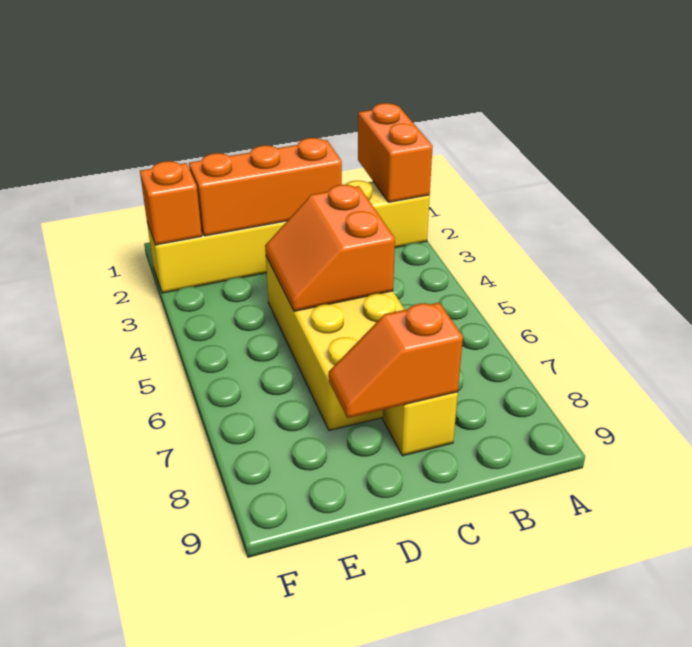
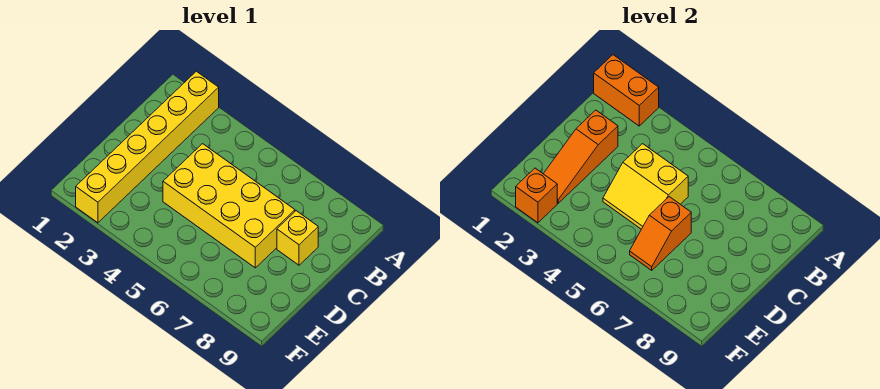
orange 1x3 brick [189,138,342,236] -> orange 1x3 slope [543,110,618,203]
orange 2x2 slope [265,185,395,311] -> yellow 2x2 slope [603,144,688,229]
orange 1x2 slope [329,303,463,418] -> orange 1x2 slope moved to [630,197,691,270]

